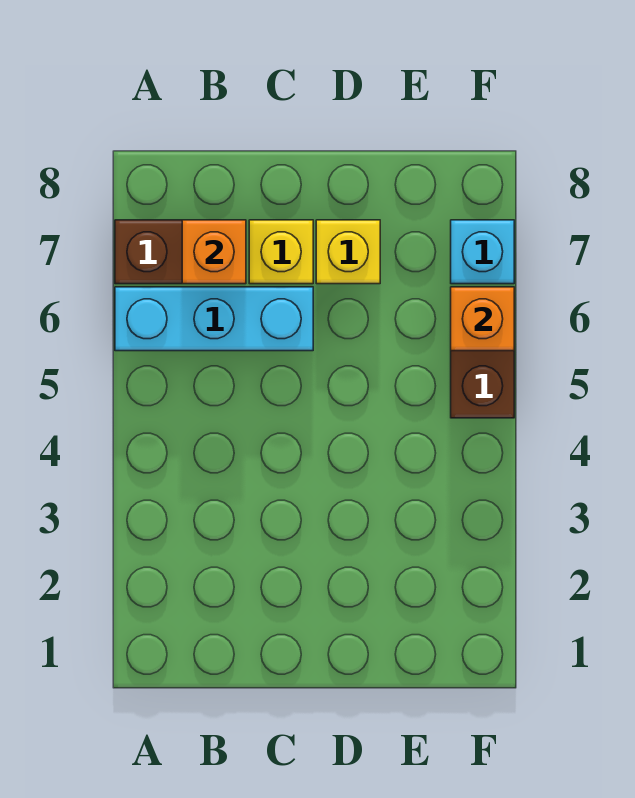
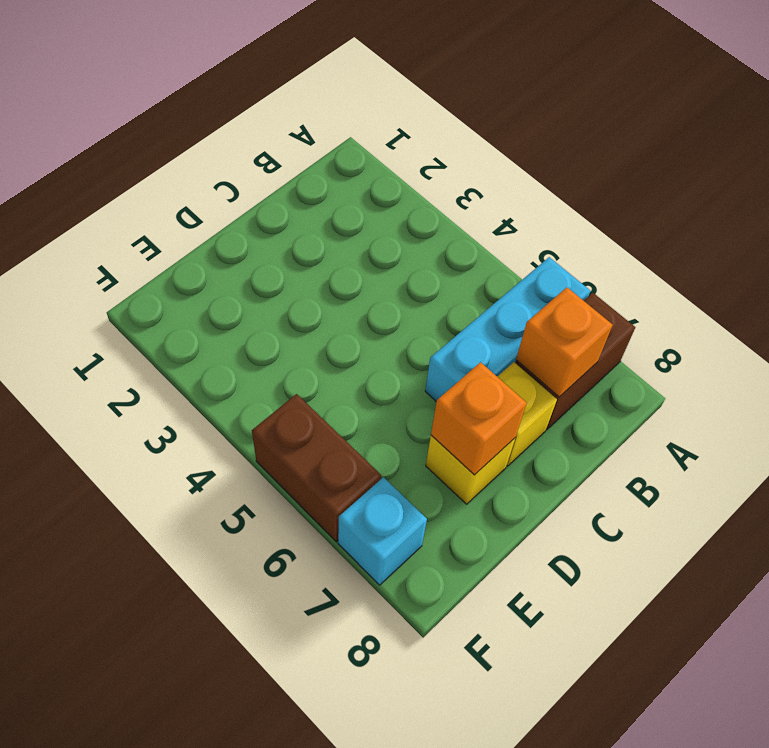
orange 1x1 brick [451,287,514,351] -> orange 1x1 brick moved to [431,362,527,475]

